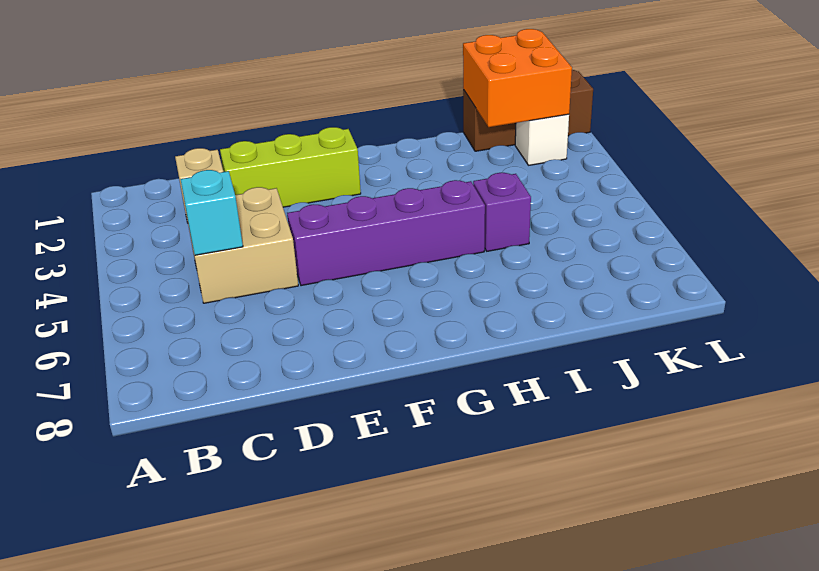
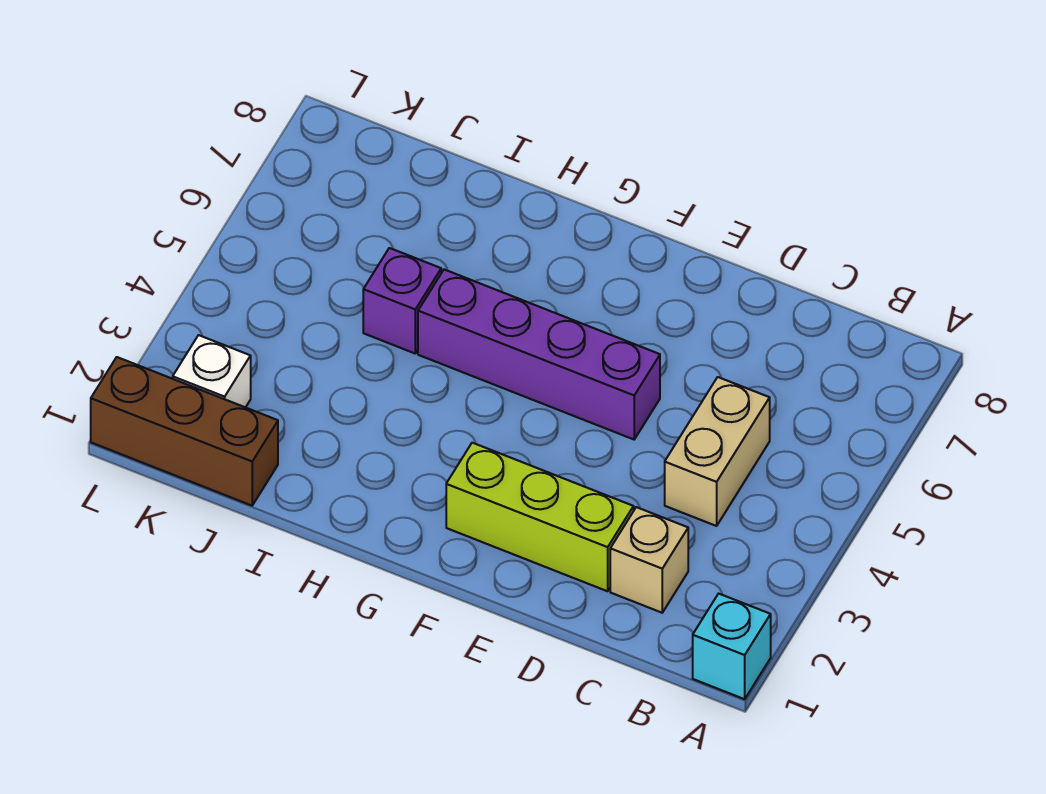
tan 2x2 brick [184,187,298,303] -> tan 1x2 brick [665,377,770,526]
cyan 1x1 brick [181,170,243,255] -> cyan 1x1 brick moved to [693,594,771,699]
orange 2x2 brick [463,29,572,127] -> none

